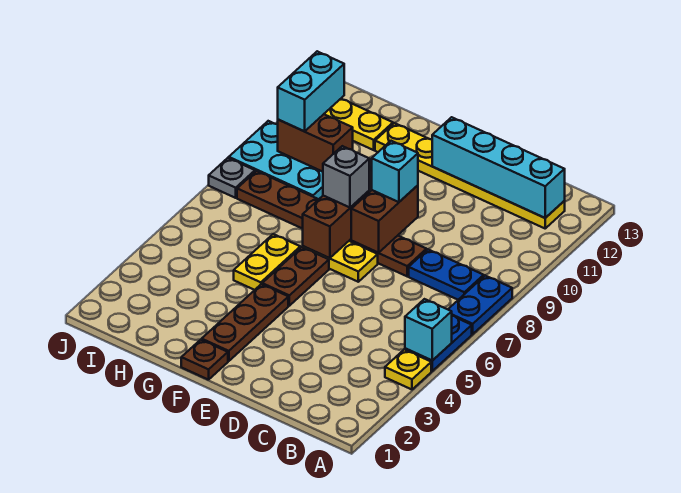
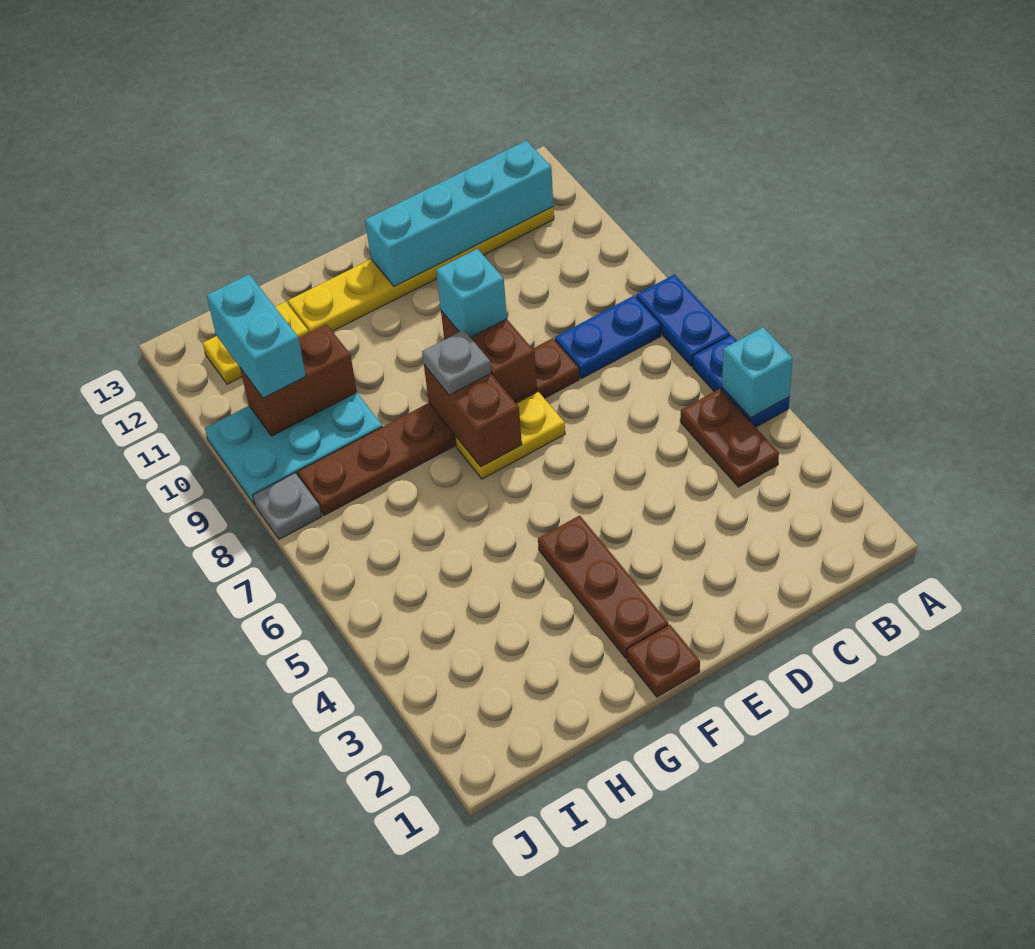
yellow 1x1 plate [385,349,431,389] -> none
brown 1x2 plate [262,247,329,306] -> brown 1x2 plate moved to [680,389,779,487]
grey 1x1 brick [323,146,369,207] -> grey 1x1 plate [422,330,491,395]
yellow 1x2 plate [234,234,300,290] -> none

